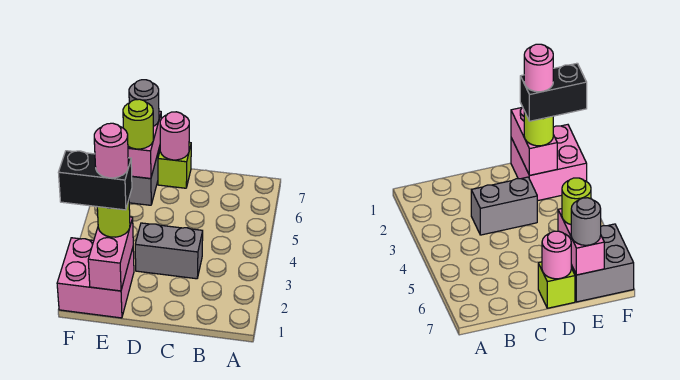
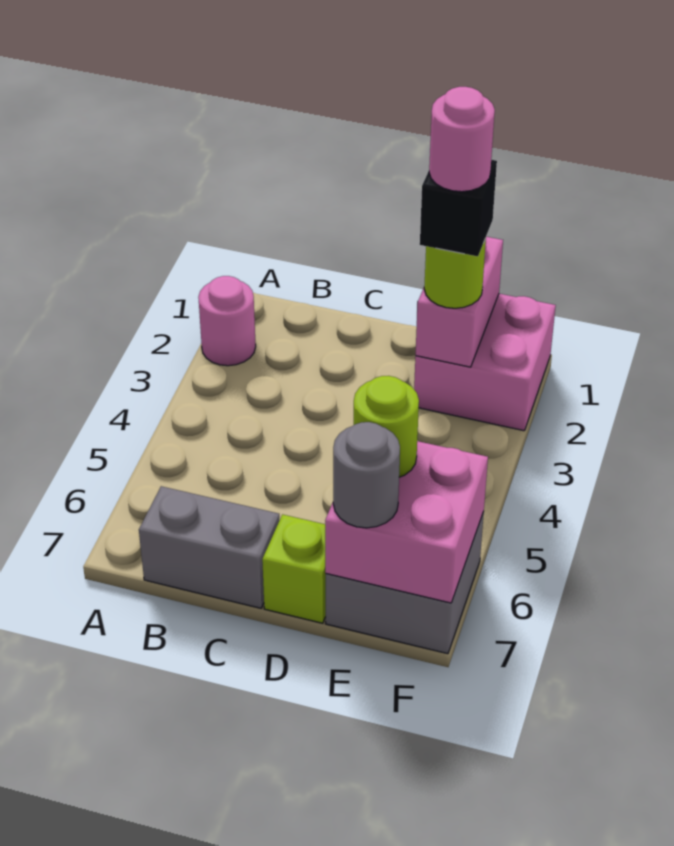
grey 1x2 brick [135,223,203,279] -> grey 1x2 brick moved to [139,486,280,608]
pink 1x1 round brick [160,112,189,160] -> pink 1x1 round brick moved to [198,276,256,366]
black 1x2 brick [58,151,132,210] -> black 1x1 brick [420,160,497,256]
pink 1x2 brick [128,111,161,179] -> pink 2x2 brick [325,441,488,603]

